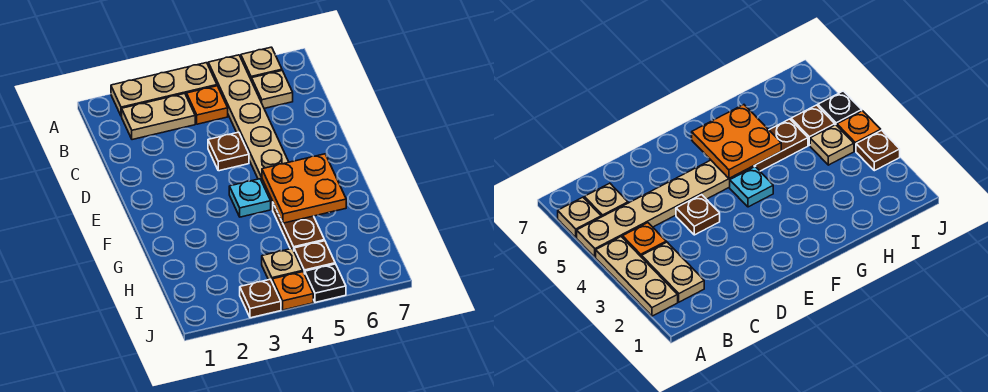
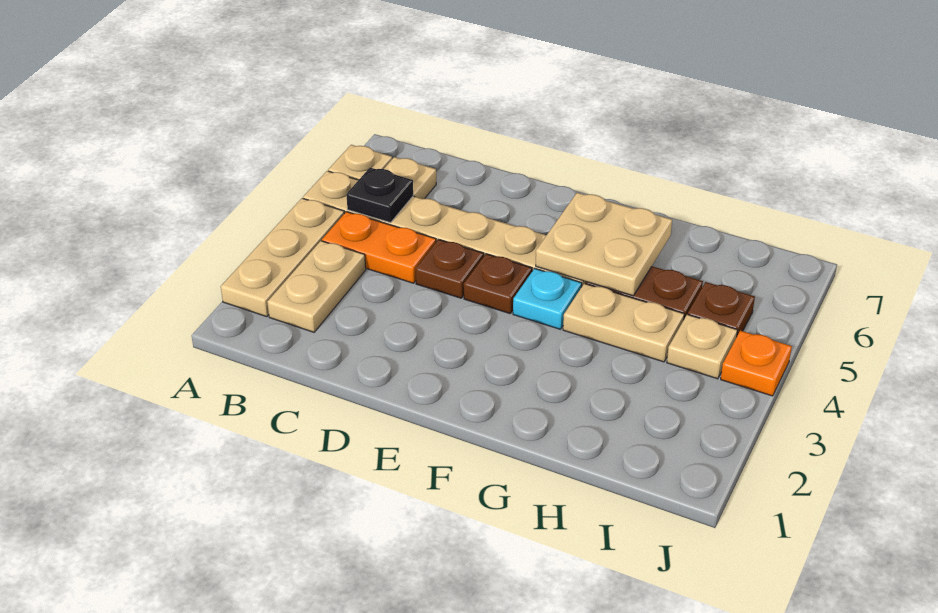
orange 1x1 plate [187,86,228,124] -> orange 1x2 plate [322,212,436,283]
orange 2x2 plate [262,154,346,223] -> tan 2x2 plate [536,193,672,296]
none -> tan 1x2 plate [563,283,684,362]
brown 1x1 plate [240,279,281,318] -> brown 1x1 plate moved to [464,254,532,314]
black 1x1 plate [305,264,346,303] -> black 1x1 plate moved to [346,168,413,223]

